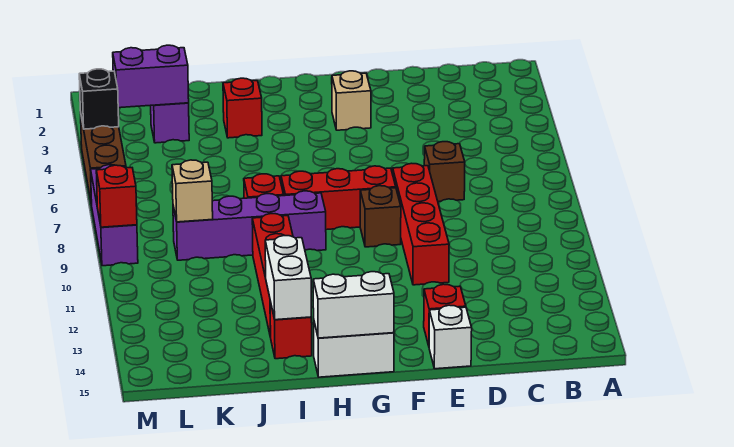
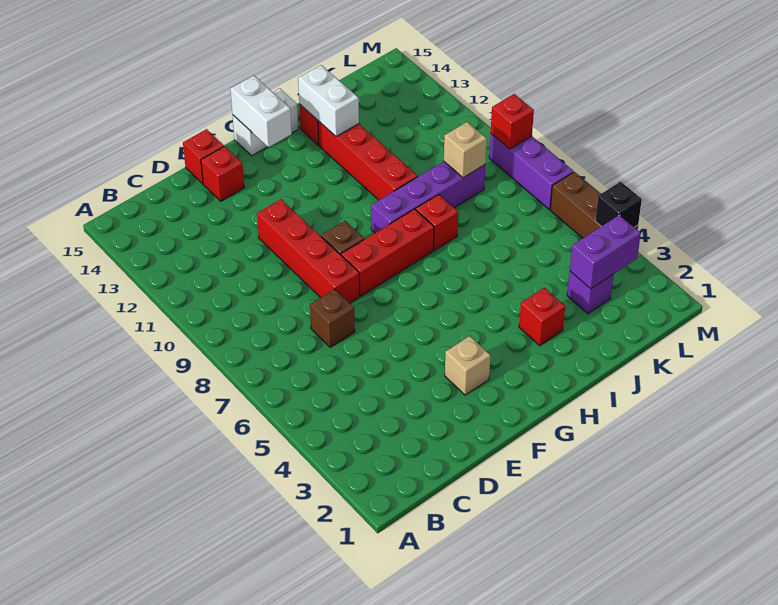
white 1x1 brick [429,305,472,369] -> red 1x1 brick [183,129,224,184]
white 1x2 brick [313,272,394,338] -> white 1x2 brick turned to [230,76,292,147]

